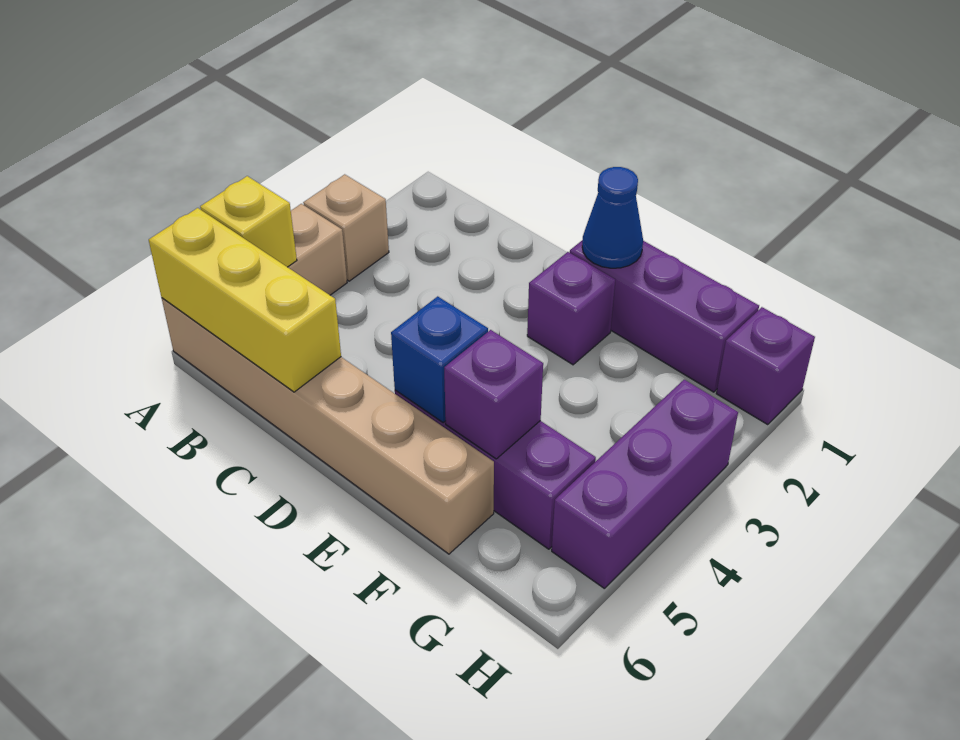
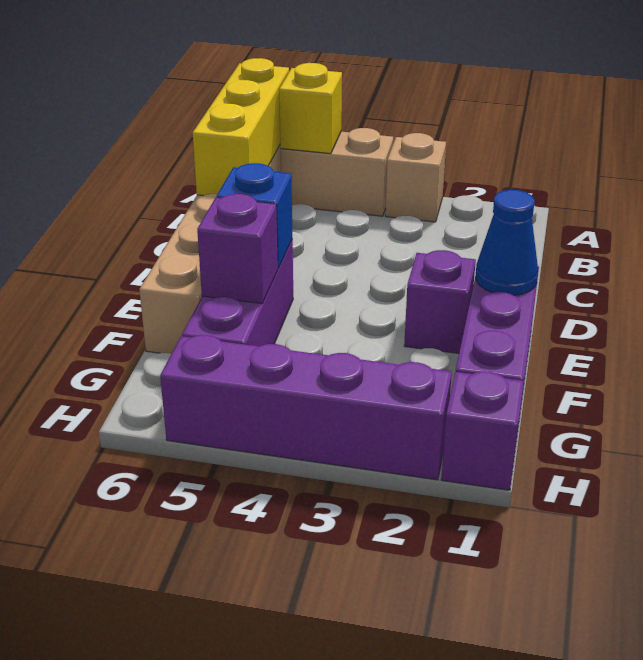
purple 1x3 brick [552,380,738,589] -> purple 1x4 brick [160,335,452,480]

